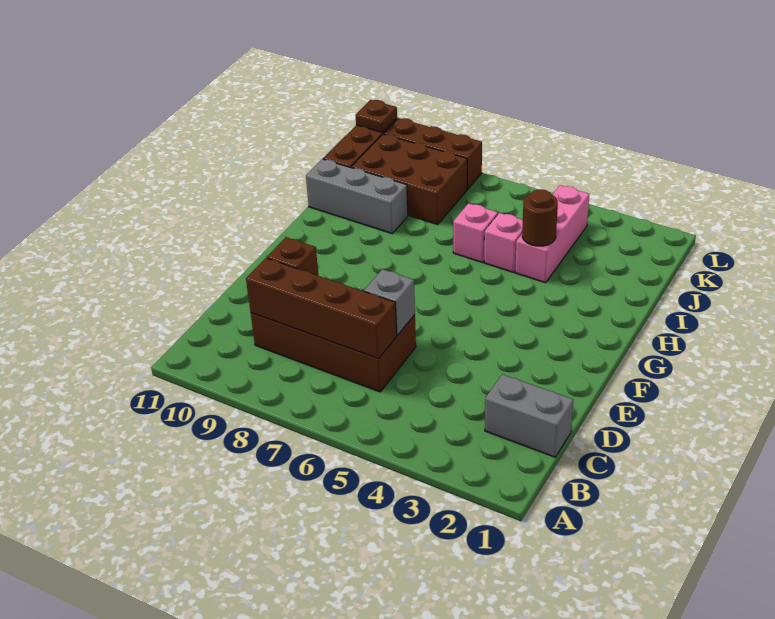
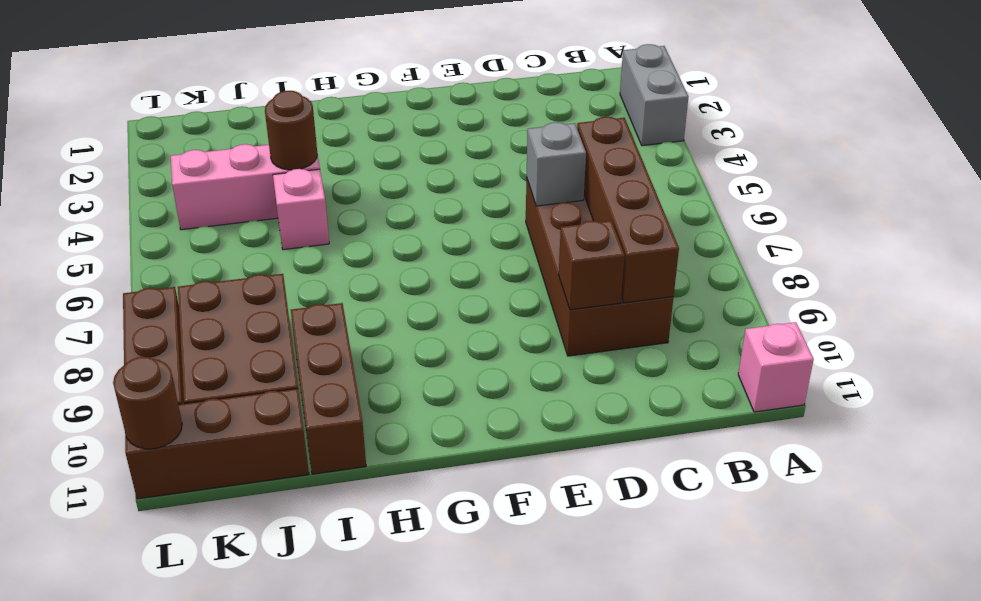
grey 1x2 brick [485,374,573,457] -> grey 1x2 brick moved to [620,44,689,146]
pink 1x1 brick [453,203,498,262] -> pink 1x1 brick moved to [738,322,814,412]
grey 1x3 brick [306,159,408,233] -> brown 1x3 brick [291,303,366,474]
brown 1x1 plate [356,100,397,132] -> brown 1x1 round brick [113,357,182,449]

